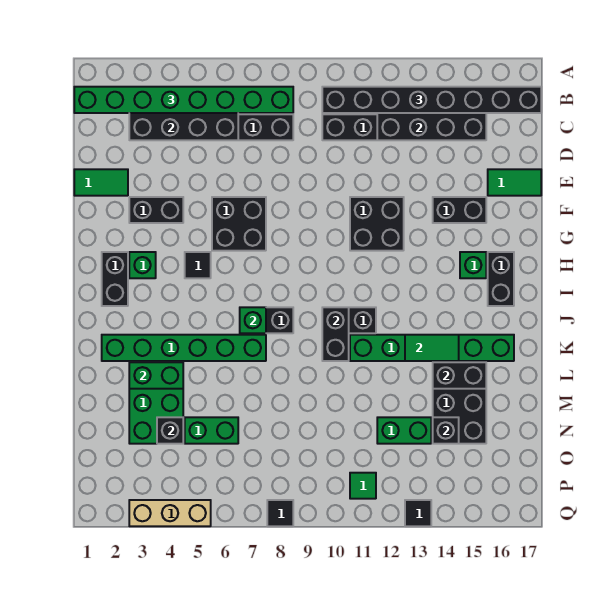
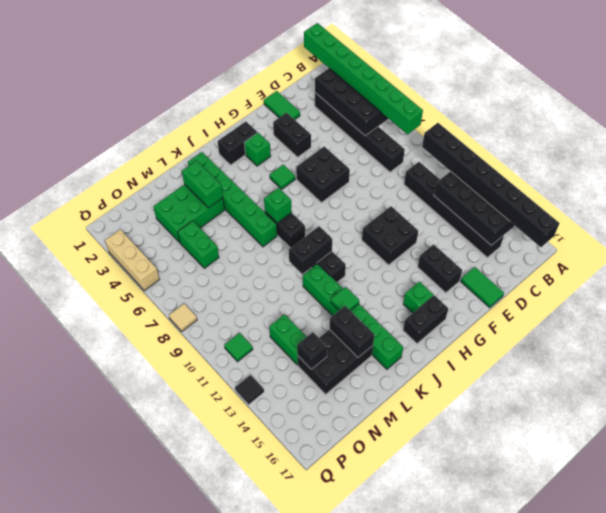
black 1x1 tile [185,252,211,278] -> green 1x1 tile [270,165,295,189]
green 1x2 tile [405,335,459,361] -> green 1x1 tile [331,287,359,311]
black 1x1 brick [157,417,183,444] -> none
black 1x1 tile [267,500,293,526] -> tan 1x1 tile [169,304,197,332]

